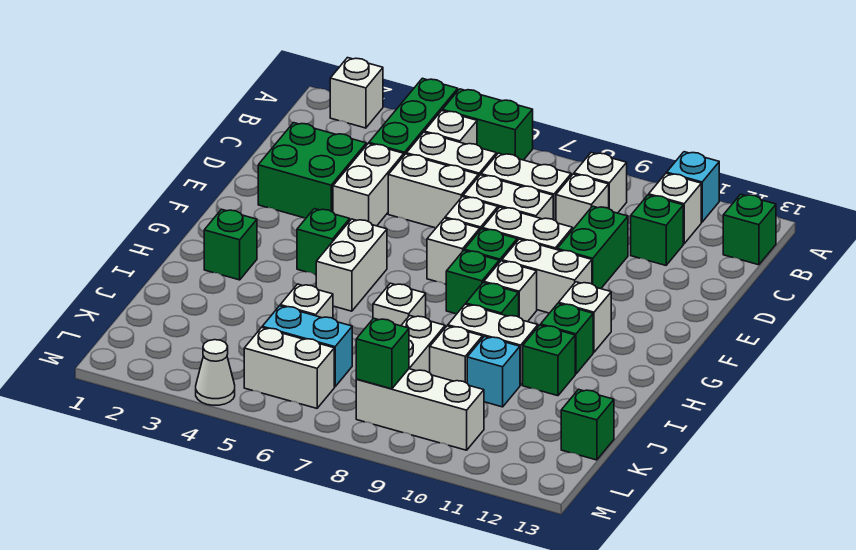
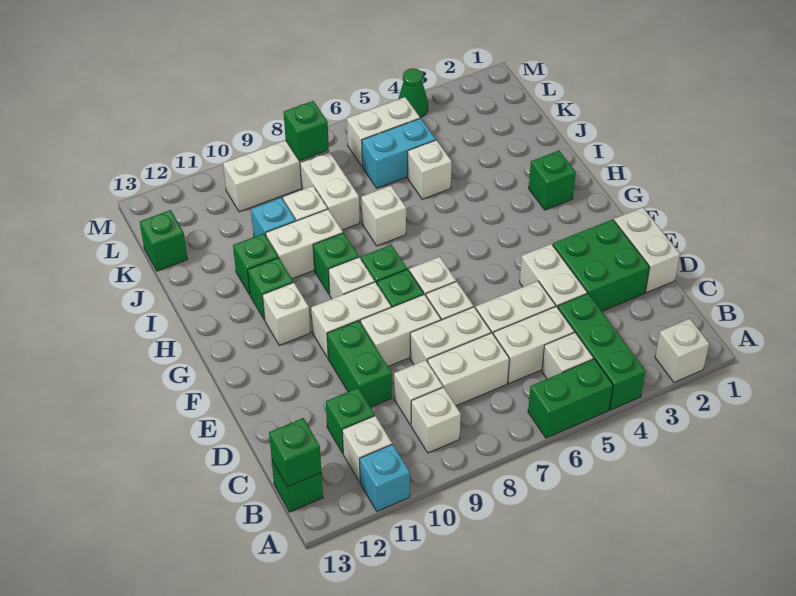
green 1x1 brick [297,209,350,275] -> green 1x1 brick moved to [269,418,321,487]
white 1x2 brick [316,219,387,311] -> white 1x2 brick moved to [614,207,680,293]
white 1x1 cone [196,340,235,405] -> green 1x1 cone [398,68,428,118]

